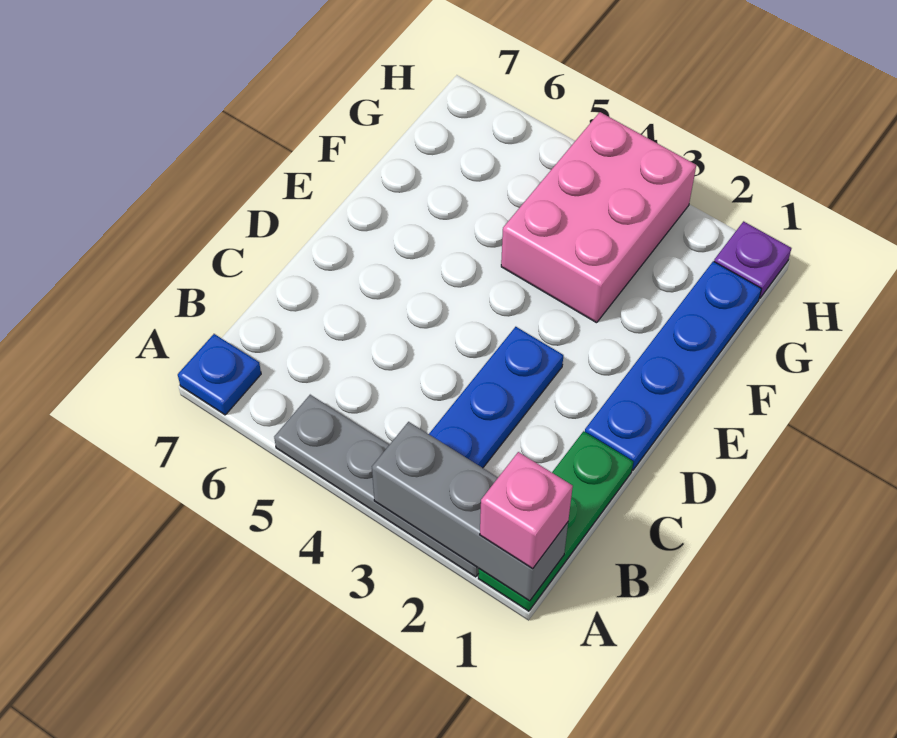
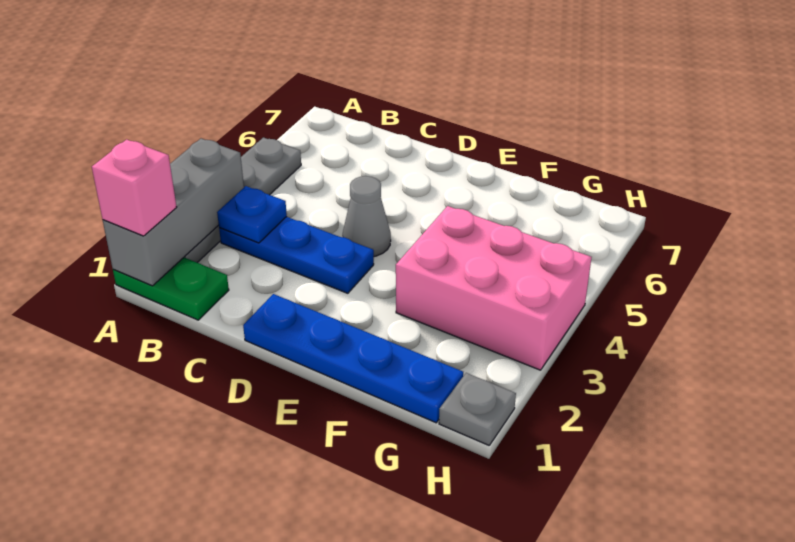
green 1x3 plate [478,431,633,611] -> green 1x2 plate [113,258,229,320]
blue 1x1 plate [178,334,261,415] -> blue 1x1 plate moved to [217,186,287,243]
none -> grey 1x1 cone [342,176,391,257]
purple 1x1 plate [714,221,791,299] -> grey 1x1 plate [439,373,516,445]

